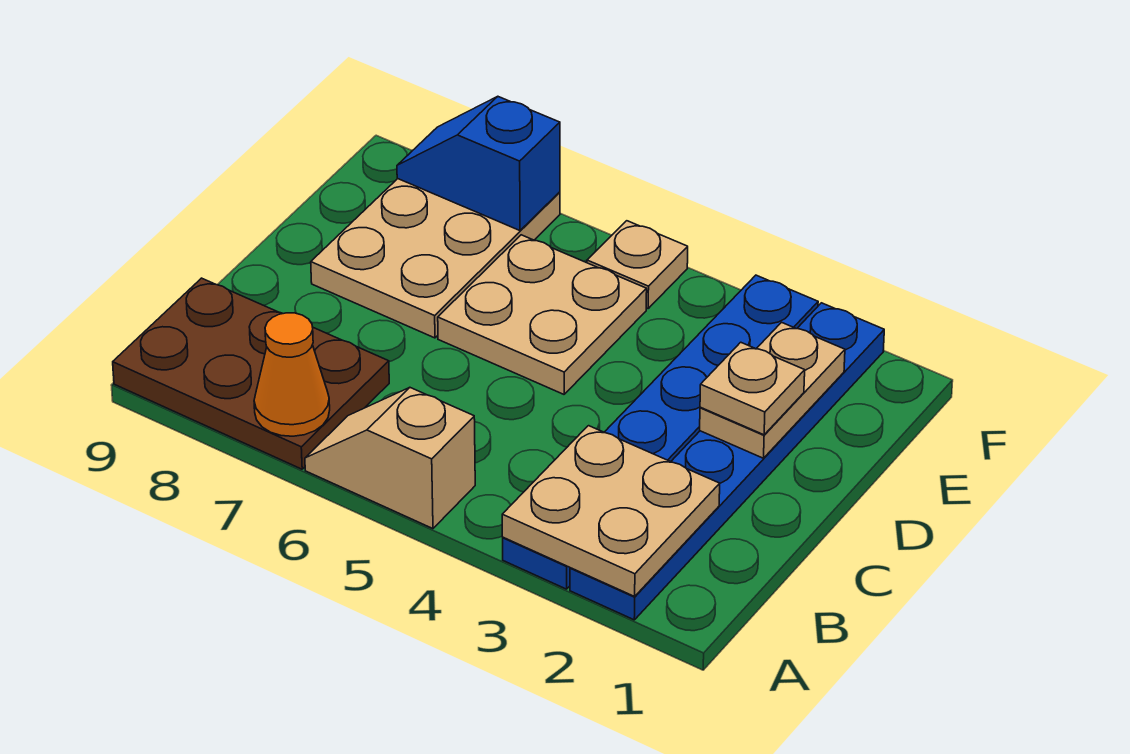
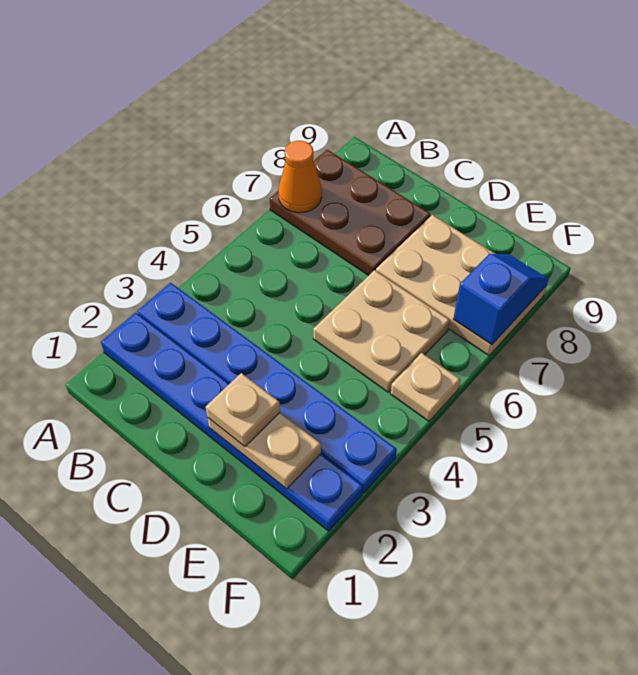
tan 2x2 plate [502,426,720,596] -> none
tan 1x2 slope [305,388,475,529] -> none
brown 2x3 plate [113,278,389,469] -> brown 2x3 plate turned to [270,150,431,276]

